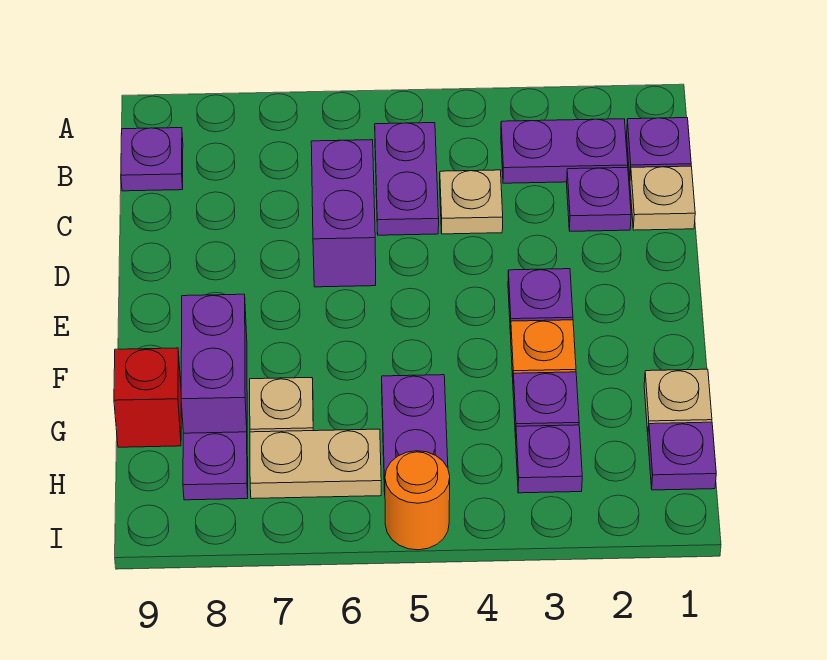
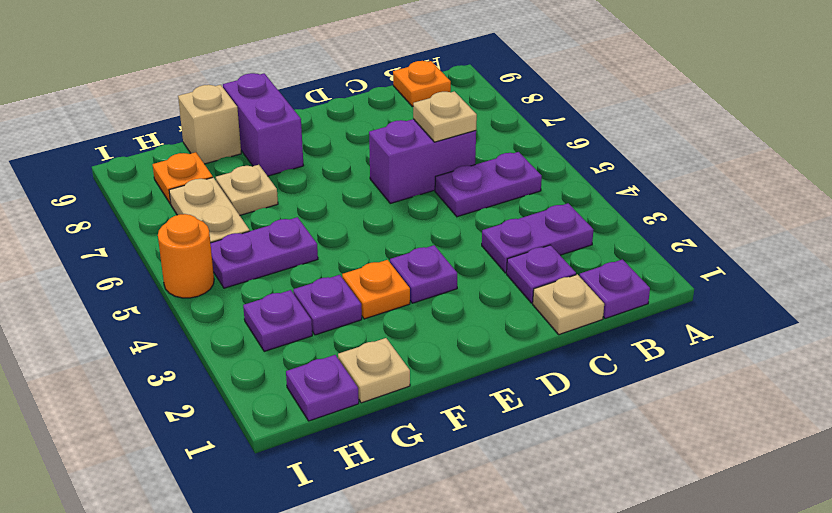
purple 1x2 plate [501,119,628,183] -> purple 1x2 plate turned to [482,203,594,273]
purple 1x1 plate [121,128,183,191] -> orange 1x1 plate [393,61,451,106]
tan 1x1 plate [440,170,503,234] -> tan 1x1 plate moved to [413,91,477,142]
purple 1x2 brick [181,294,247,433] -> purple 1x2 brick turned to [223,73,304,176]
red 1x1 brick [114,348,181,447] -> tan 1x1 brick [178,85,241,164]
purple 1x1 plate [183,432,248,500] -> orange 1x1 plate [153,152,213,204]

